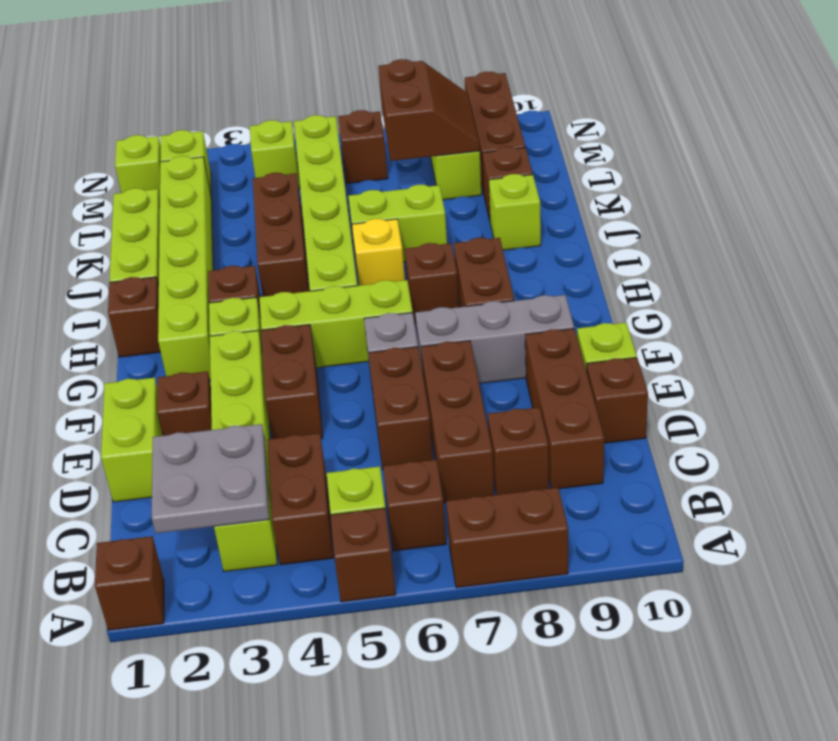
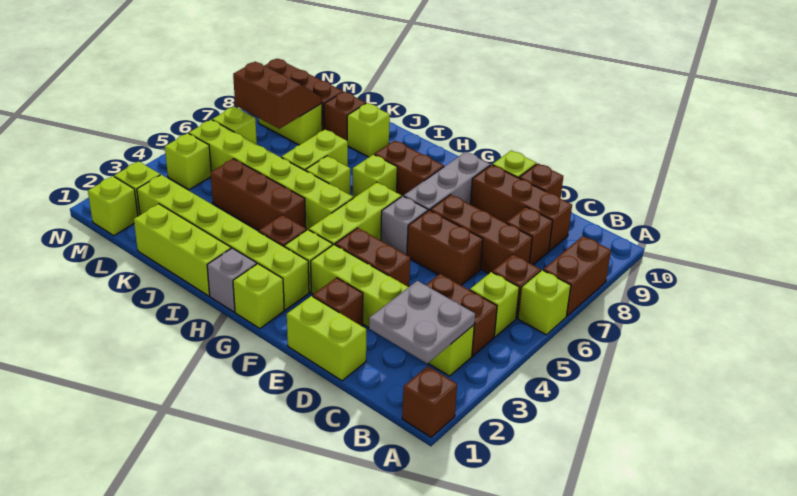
brown 1x1 brick [330,508,396,602] -> none
none -> lime 1x1 brick [518,270,571,335]
none -> lime 1x1 brick [233,264,284,329]
brown 1x1 brick [108,277,161,357] -> grey 1x1 brick [207,248,257,312]
brown 1x1 brick [405,243,459,323] -> lime 1x1 brick [353,155,397,198]
yellow 1x1 brick [352,219,405,286] -> lime 1x1 brick [306,156,350,195]
brown 1x1 brick [338,110,388,184] -> lime 1x1 brick [212,107,257,144]

